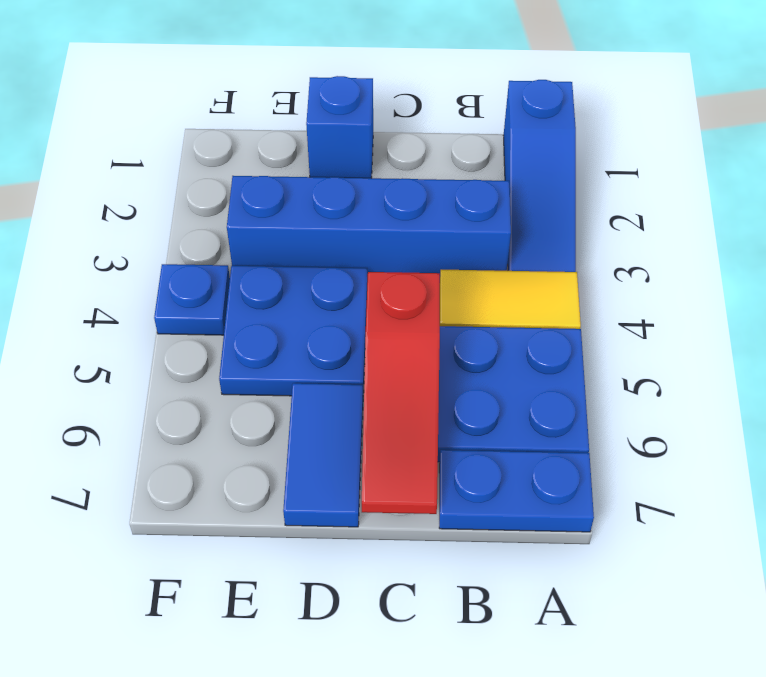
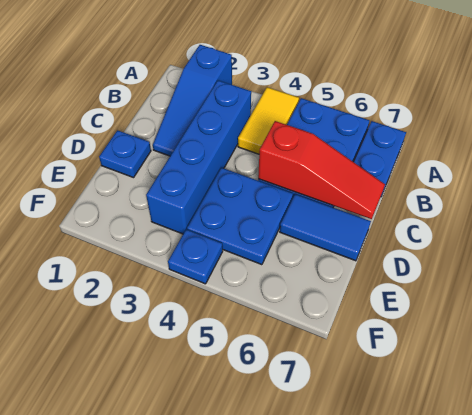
blue 1x3 slope [504,80,576,272] -> blue 1x3 slope turned to [153,45,232,156]
blue 1x1 brick [306,76,373,178] -> blue 1x1 plate [99,130,151,178]

